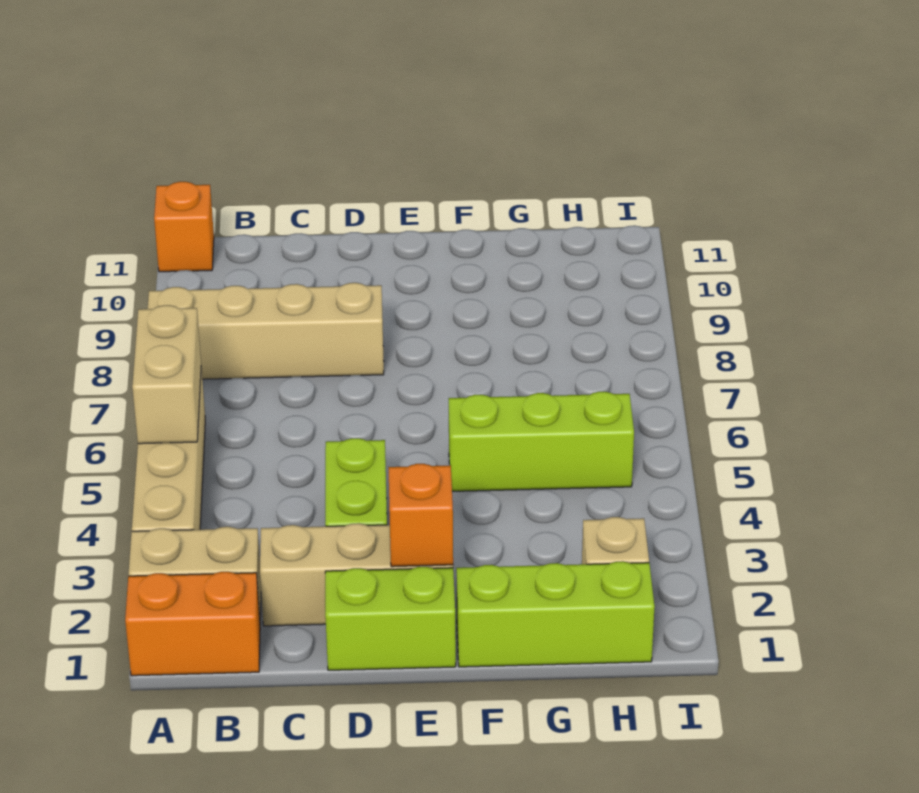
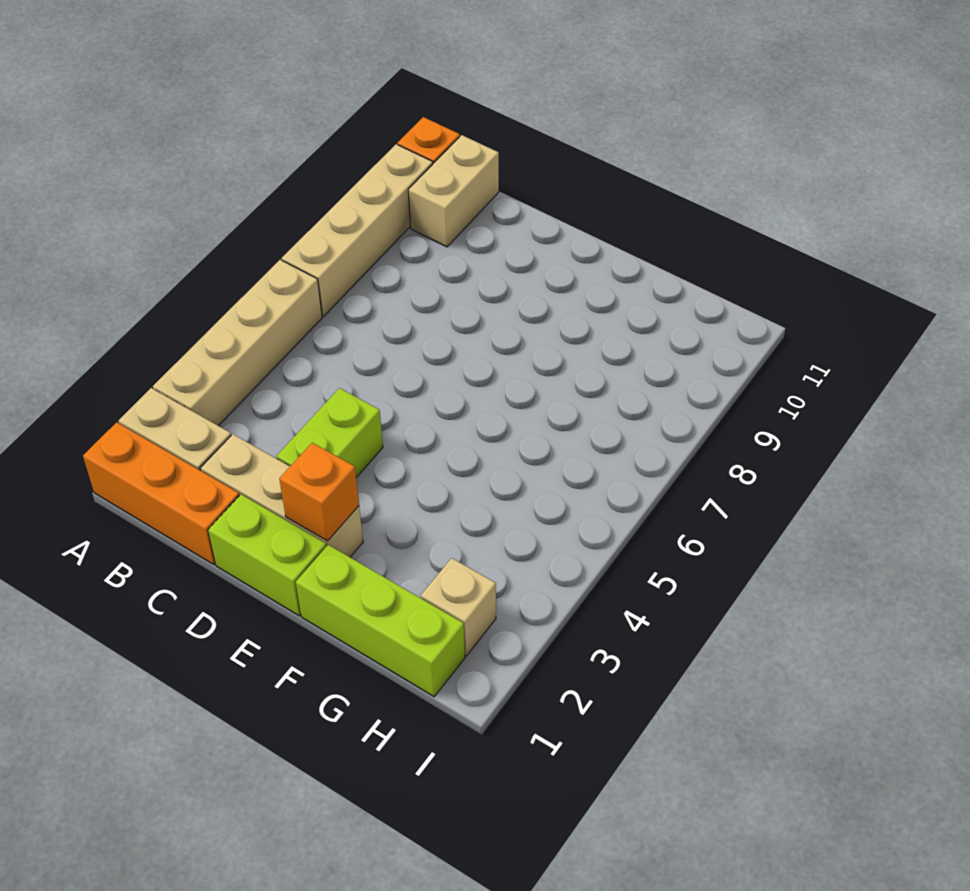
orange 1x2 brick [125,572,260,676] -> orange 1x3 brick [83,422,239,565]
tan 1x2 brick [132,305,201,444] -> tan 1x2 brick moved to [408,135,499,247]
tan 1x4 brick [148,283,384,379] -> tan 1x4 brick turned to [282,144,433,316]
lime 1x3 brick [449,392,634,491] -> none

